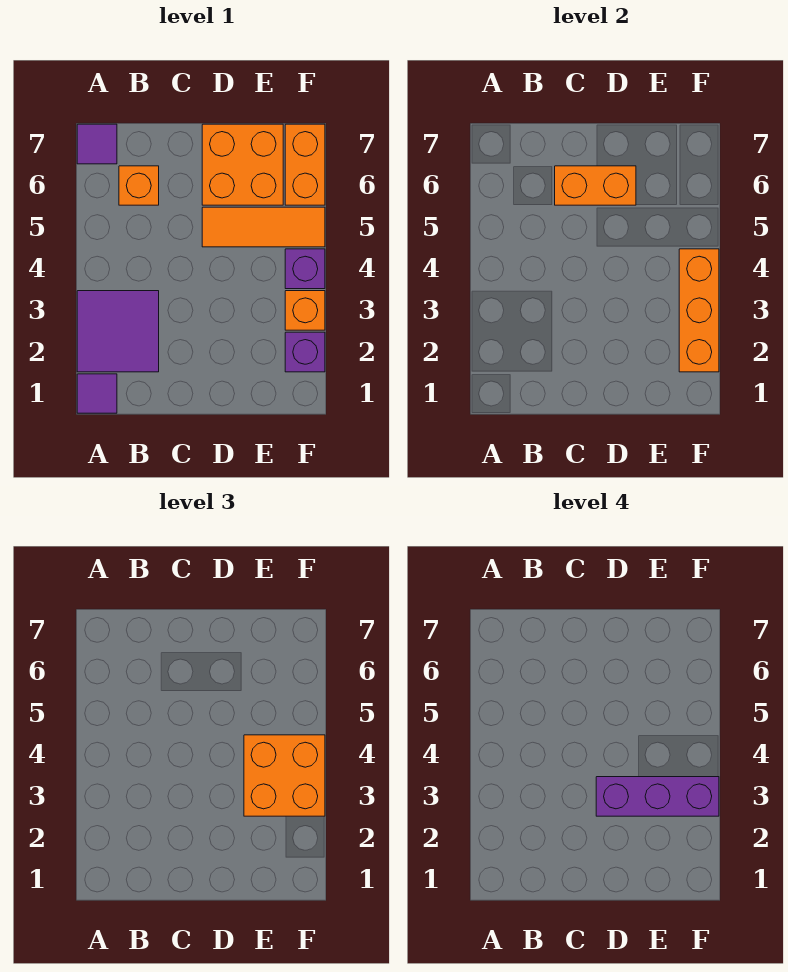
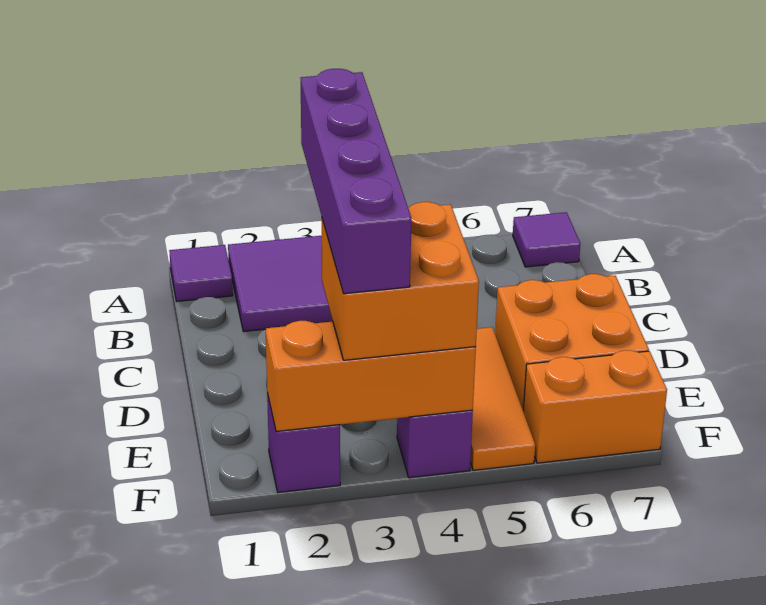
orange 1x1 brick [119,166,159,205] -> none
orange 1x2 brick [555,166,636,205] -> none
purple 1x3 brick [596,777,719,816] -> purple 1x4 brick [301,69,411,294]
orange 1x1 brick [285,291,325,330] -> none

